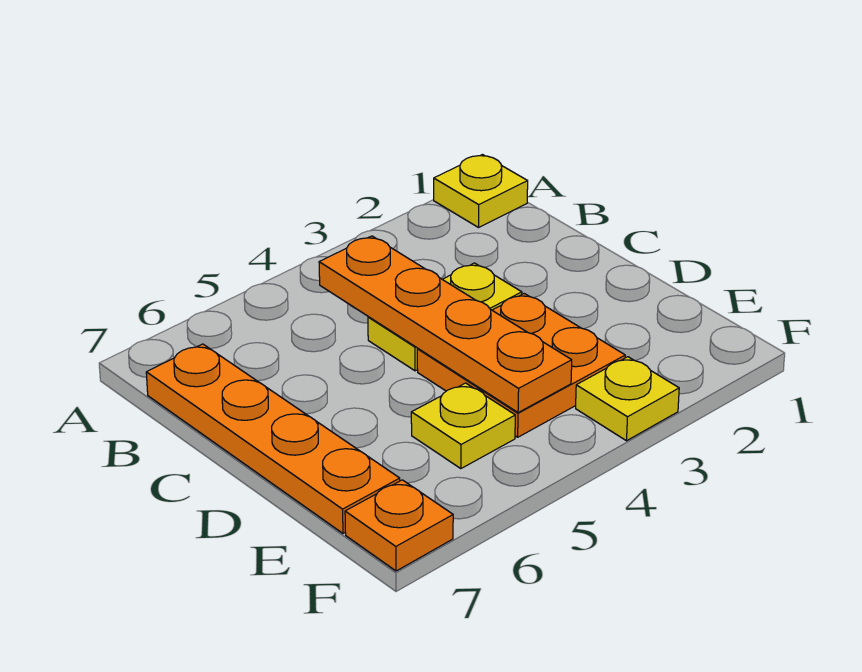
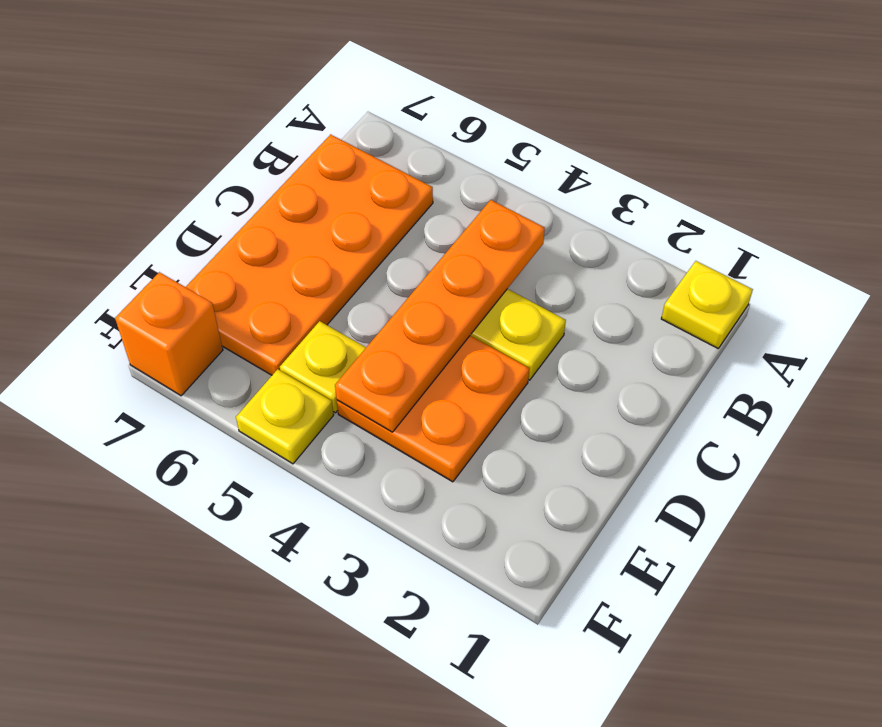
orange 1x4 plate [146,344,400,533] -> orange 2x4 plate [186,134,433,375]
yellow 1x1 plate [576,357,679,441] -> yellow 1x1 plate moved to [236,369,333,464]
orange 1x1 plate [345,480,453,571] -> orange 1x1 brick [115,272,223,396]

